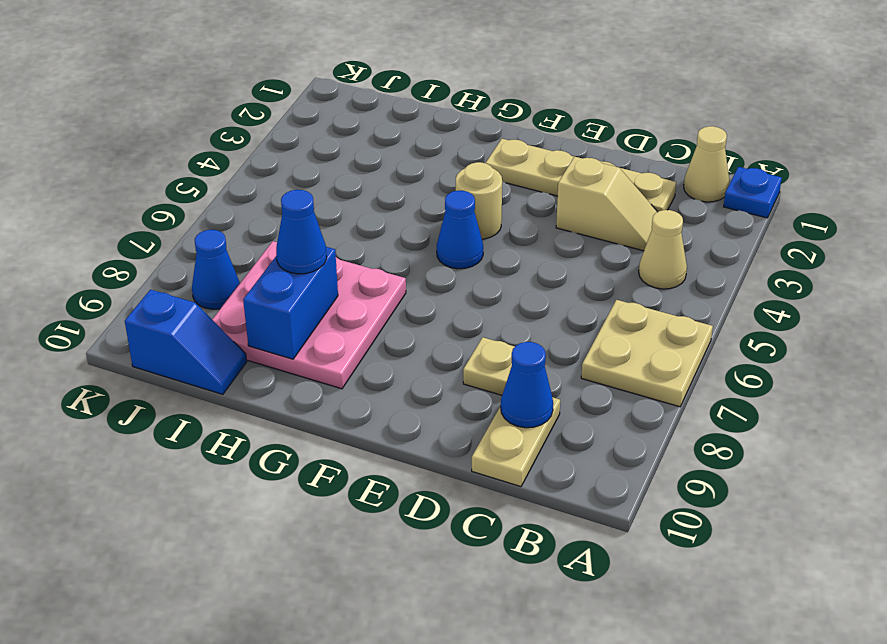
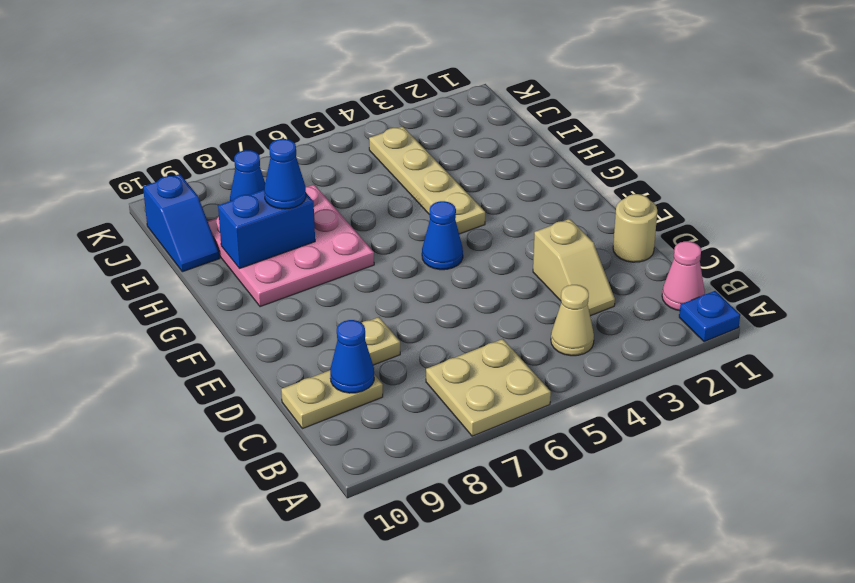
tan 1x1 cone [684,126,730,202] -> pink 1x1 cone [662,241,705,311]
tan 1x4 plate [486,139,676,212] -> tan 1x4 plate moved to [369,126,485,234]
tan 1x1 round brick [456,162,502,239] -> tan 1x1 round brick moved to [613,194,657,262]

